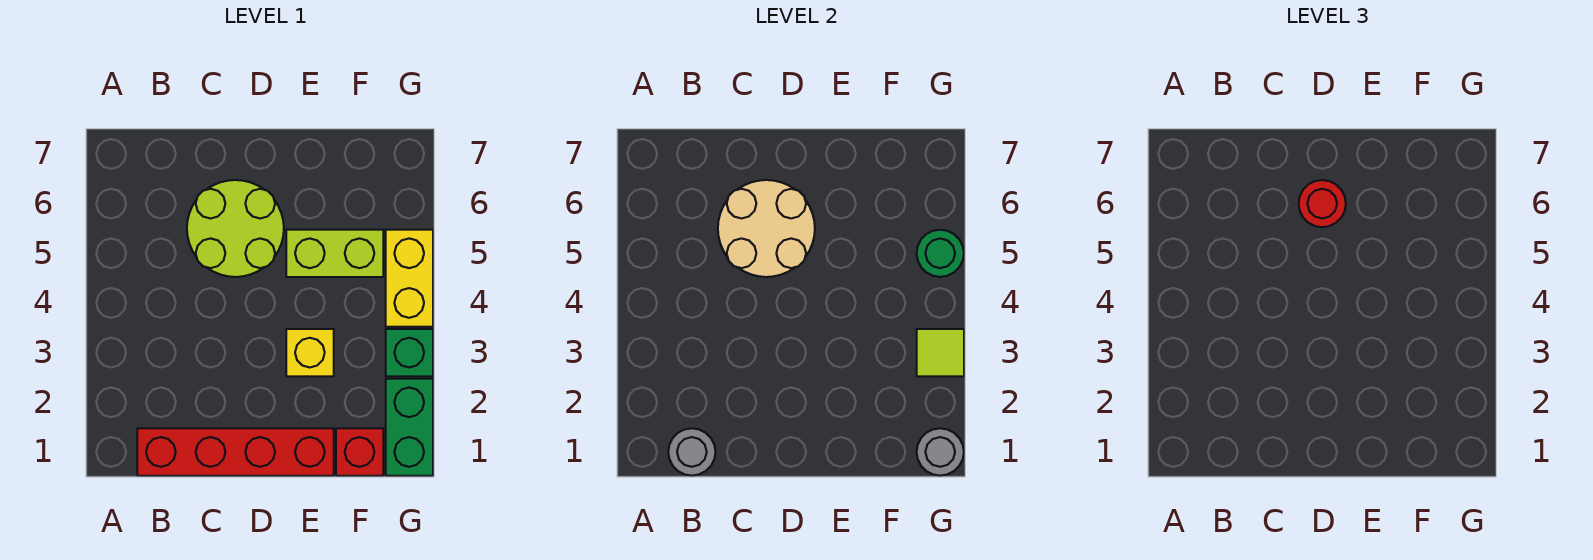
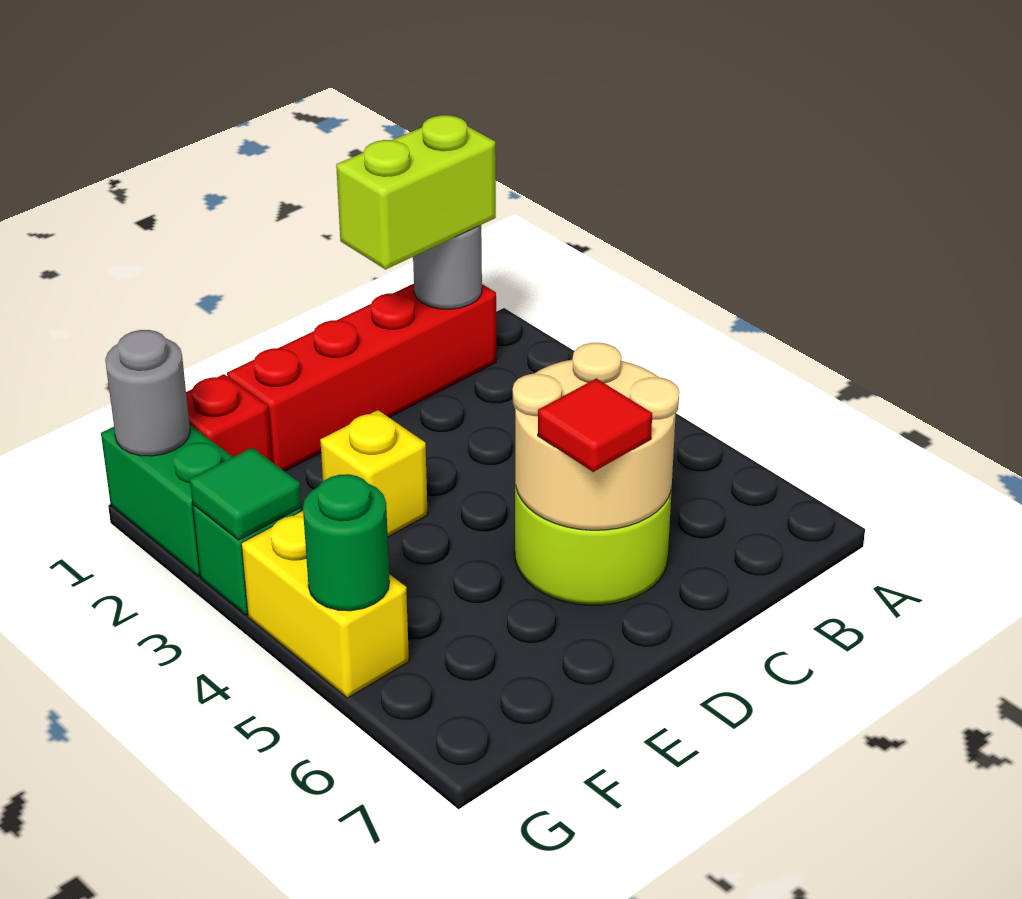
red 1x1 round brick [1299,180,1346,227] -> red 1x1 tile [538,378,652,472]
lime 1x2 brick [286,230,383,277] -> lime 1x2 brick moved to [336,115,496,269]
lime 1x1 tile [917,329,964,376] -> green 1x1 tile [190,448,301,540]

